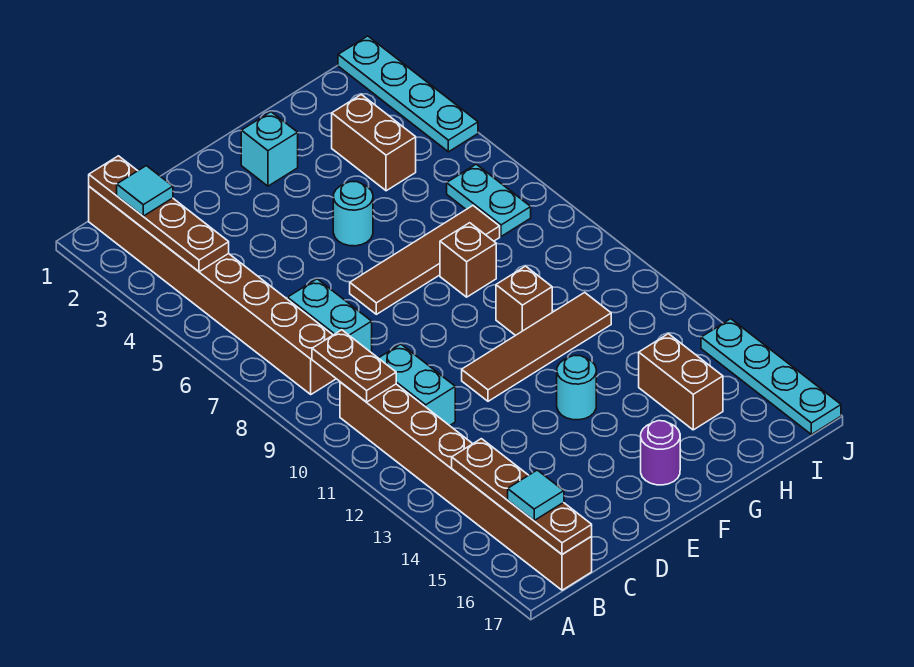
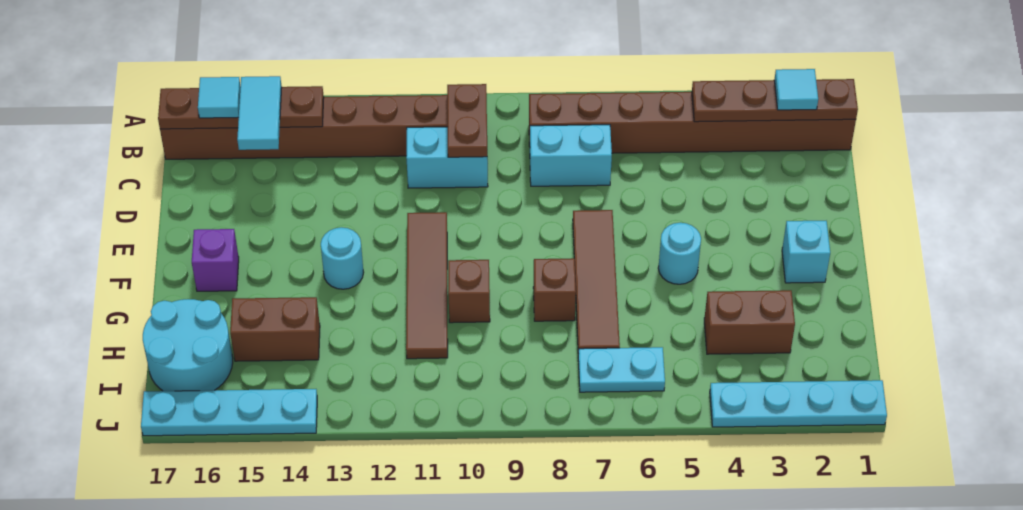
brown 1x2 plate [312,330,396,402] -> brown 1x2 plate turned to [447,84,487,157]
none -> cyan 1x2 tile [237,76,282,150]
purple 1x1 round brick [641,421,680,485] -> purple 1x1 brick [192,229,239,291]
none -> cyan 2x2 round brick [143,299,233,391]

